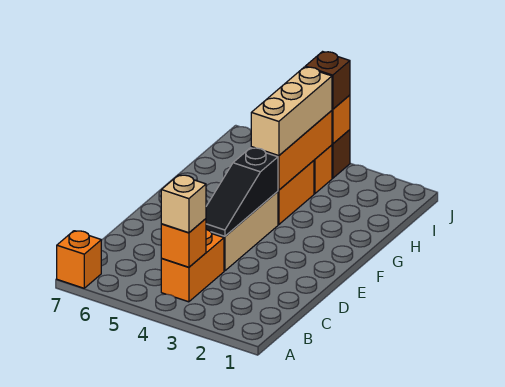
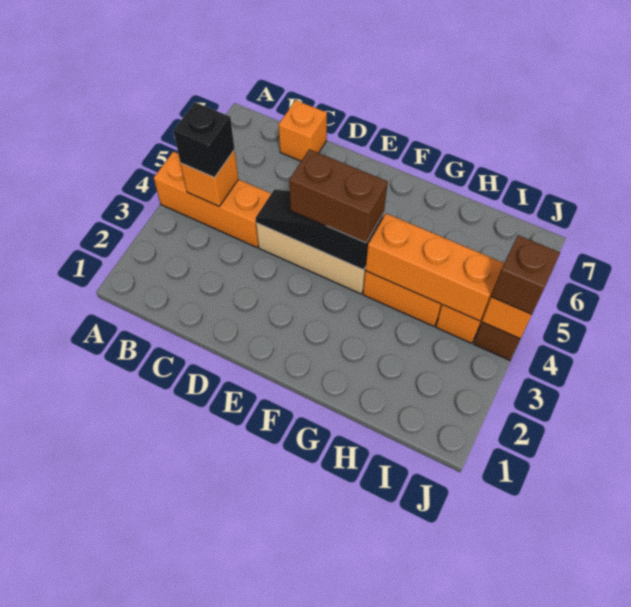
orange 1x1 brick [57,231,101,288] -> orange 1x1 brick moved to [279,100,327,161]
orange 1x2 brick [161,230,224,302] -> orange 1x3 brick [154,152,271,247]
tan 1x1 brick [161,175,206,233] -> black 1x1 brick [173,102,234,177]
none -> brown 1x2 brick [289,149,388,243]
tan 1x3 brick [251,67,332,156] -> none

